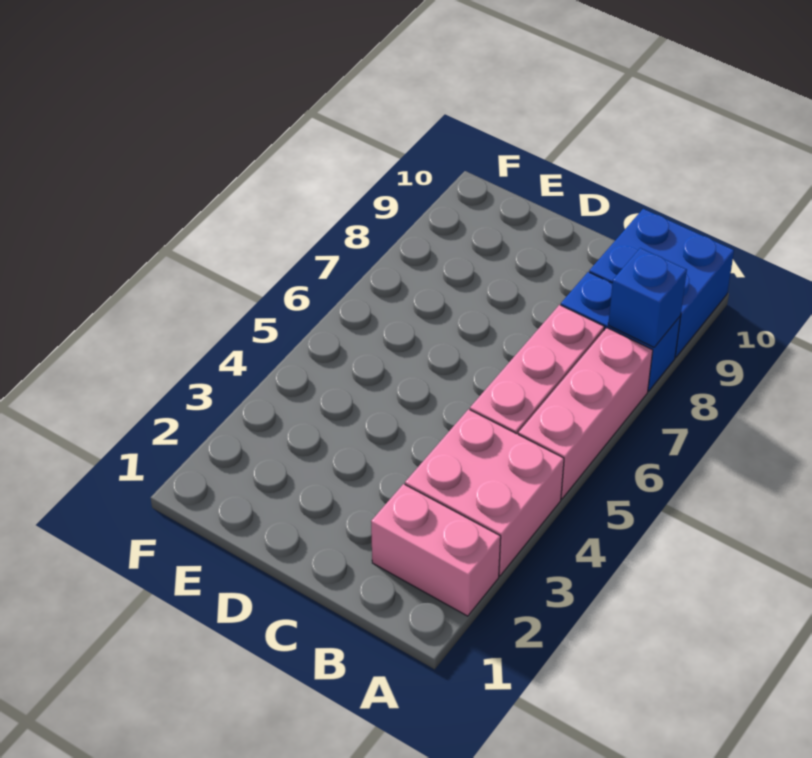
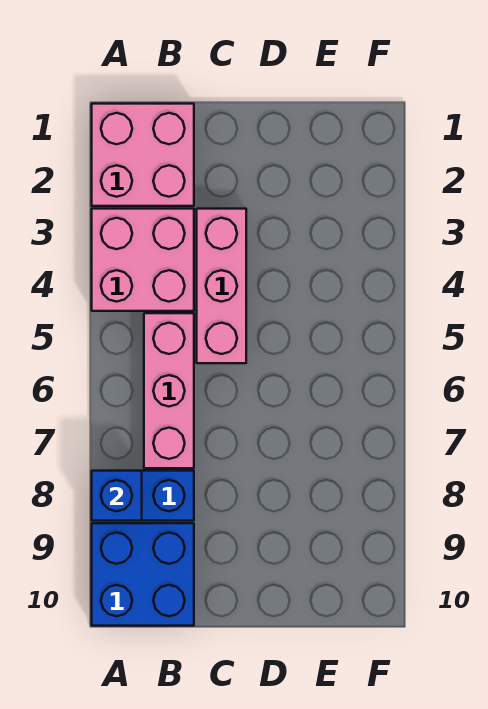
pink 1x2 brick [371,484,501,616] -> pink 2x2 brick [92,104,194,206]
pink 1x3 brick [518,328,653,499] -> pink 1x3 brick moved to [197,209,246,363]

